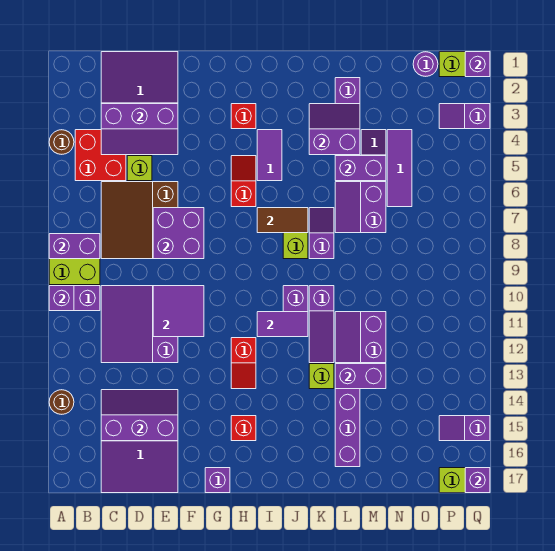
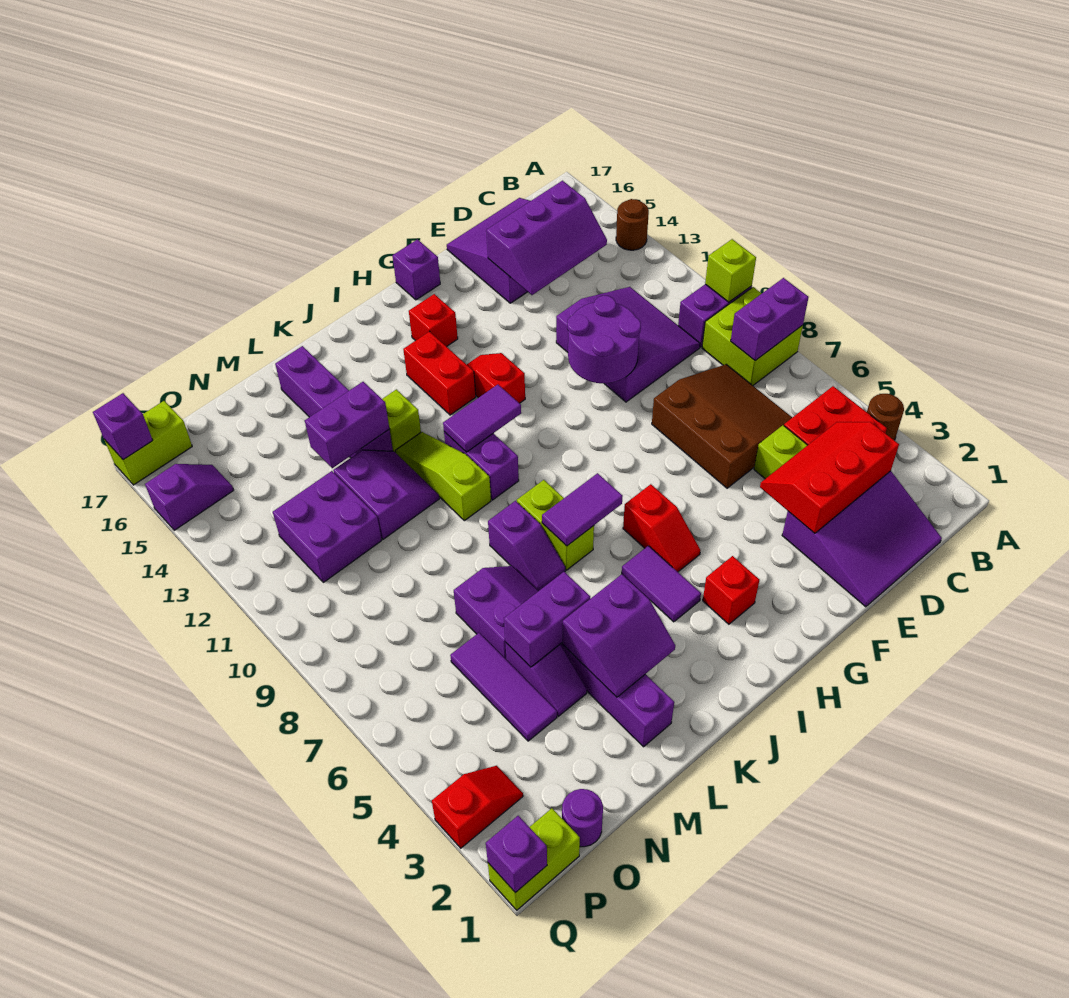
purple 1x1 brick [49,286,74,311] -> lime 1x1 brick [705,239,756,302]
purple 2x3 slope [101,104,178,155] -> red 2x3 slope [760,422,899,533]
purple 2x2 brick [153,208,204,259] -> purple 2x2 brick moved to [273,471,382,582]
purple 2x2 tile [153,286,204,337] -> purple 2x2 round brick [567,296,641,383]
brown 1x2 tile [257,208,308,233] -> purple 1x2 tile [542,473,623,546]
none -> red 1x2 brick [403,332,476,415]
purple 1x3 slope [309,286,334,363] -> lime 1x3 slope [395,432,491,521]
purple 1x2 slope [439,104,490,129] -> red 1x2 slope [432,766,523,848]

